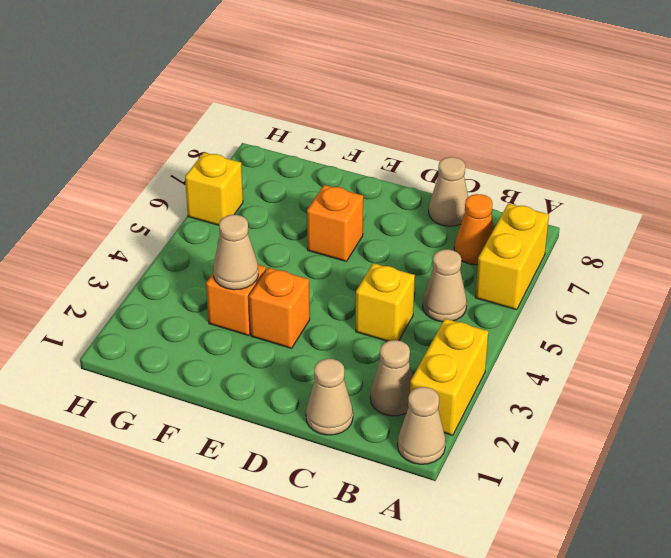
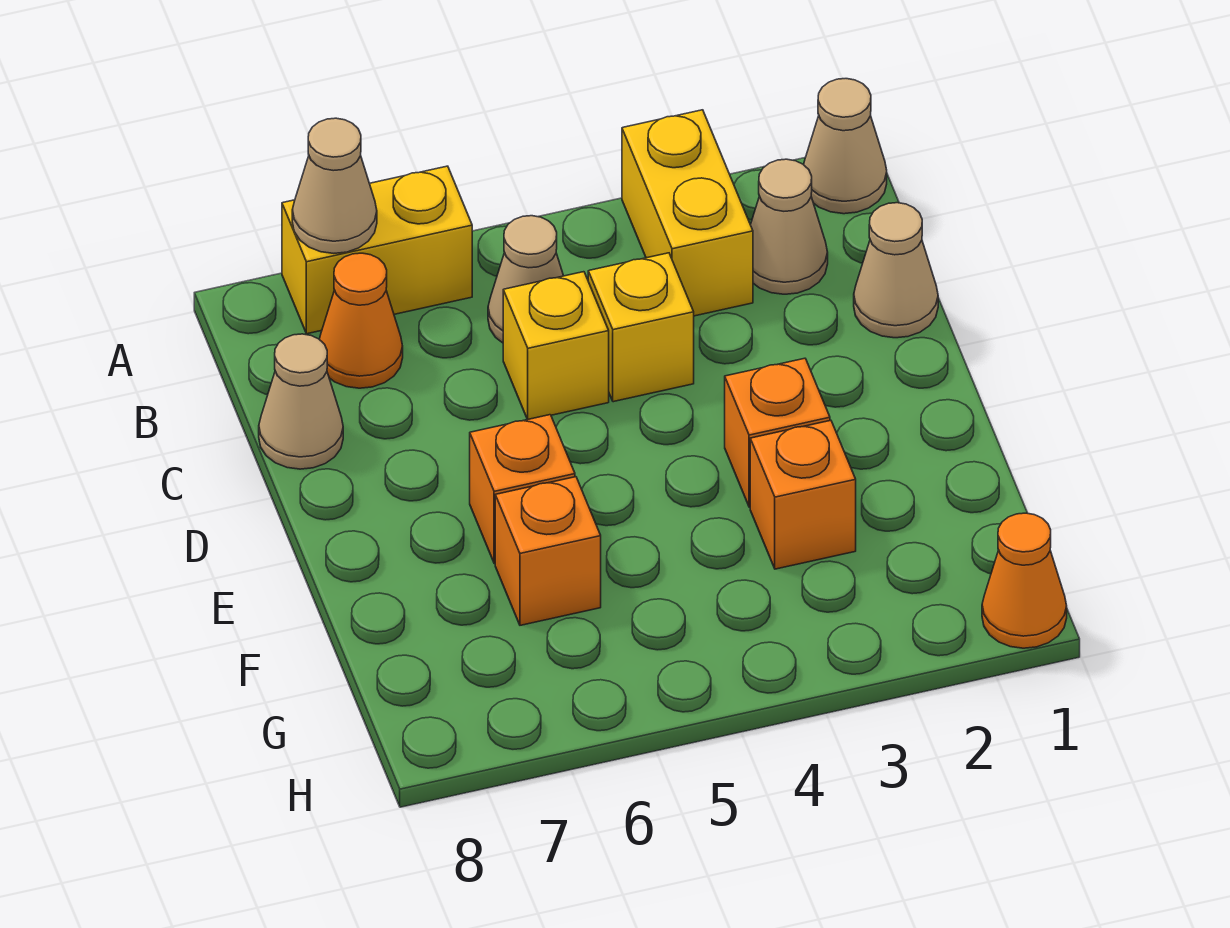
yellow 1x2 brick [410,319,489,435] -> yellow 1x2 brick turned to [622,110,753,316]
tan 1x1 cone [213,215,258,290] -> tan 1x1 cone moved to [292,118,377,253]
none -> orange 1x1 brick [495,477,601,625]
none -> orange 1x1 cone [982,513,1067,648]
yellow 1x1 brick [185,152,243,225] -> yellow 1x1 brick moved to [503,272,609,419]

